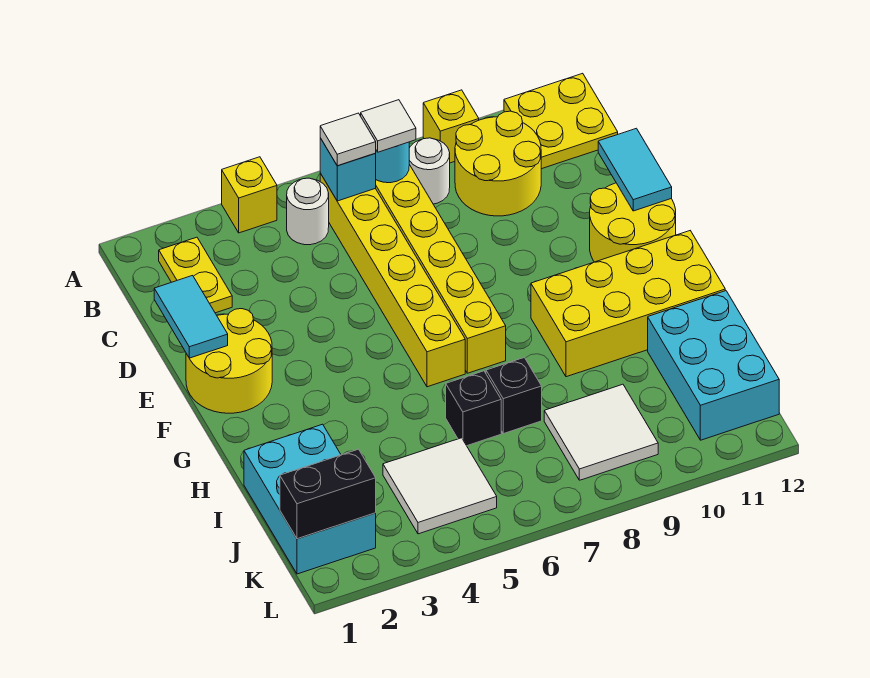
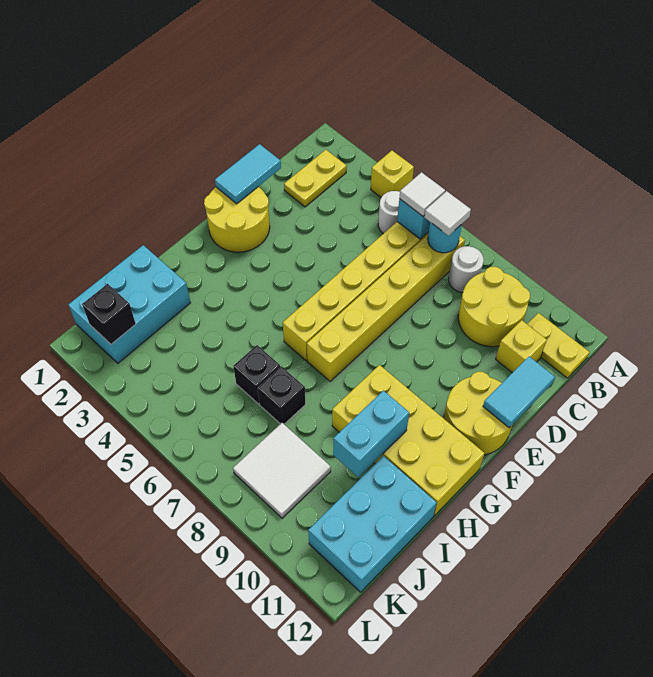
yellow 1x1 brick [423,90,479,163] -> yellow 1x1 brick moved to [496,320,547,373]
yellow 2x2 plate [504,73,618,169] -> yellow 1x2 plate [527,313,589,378]
none -> cyan 1x2 brick [333,391,409,477]
white 2x2 tile [383,438,497,534] -> none
black 1x2 brick [280,449,376,539] -> black 1x1 brick [82,284,136,344]

